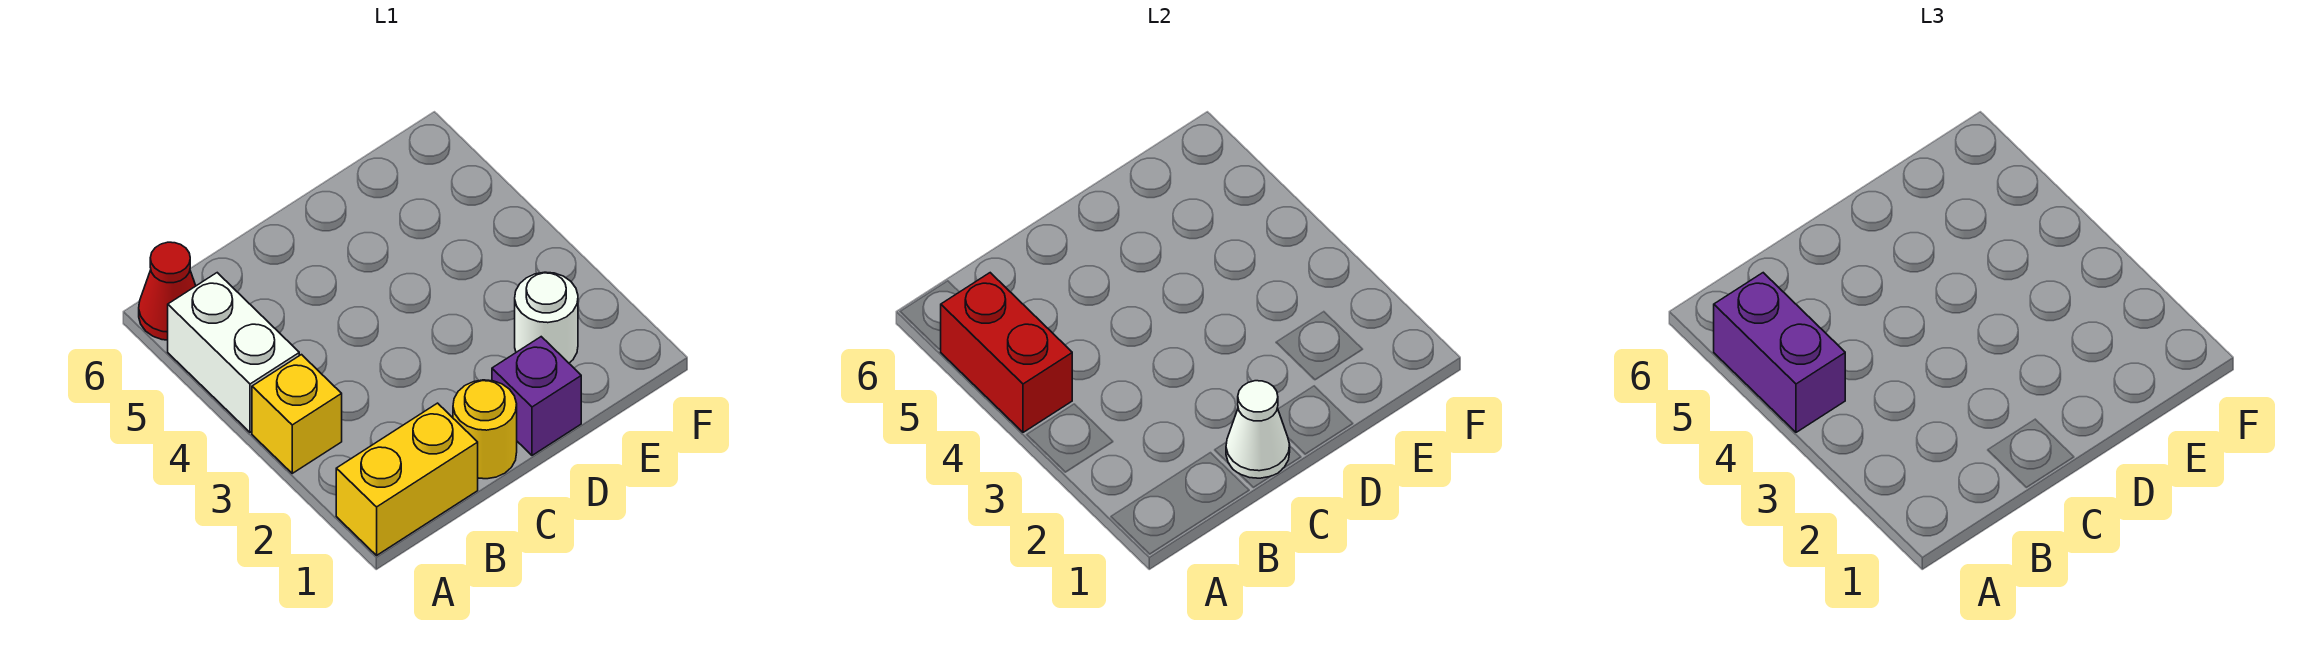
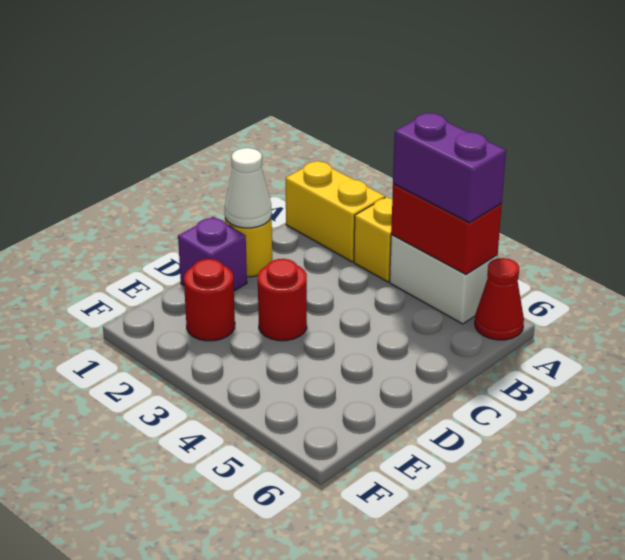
yellow 1x2 brick [336,403,478,555] -> yellow 1x2 brick turned to [285,161,385,262]
none -> red 1x1 round brick [258,259,307,341]
white 1x1 round brick [515,272,578,363] -> red 1x1 round brick [184,259,235,341]

